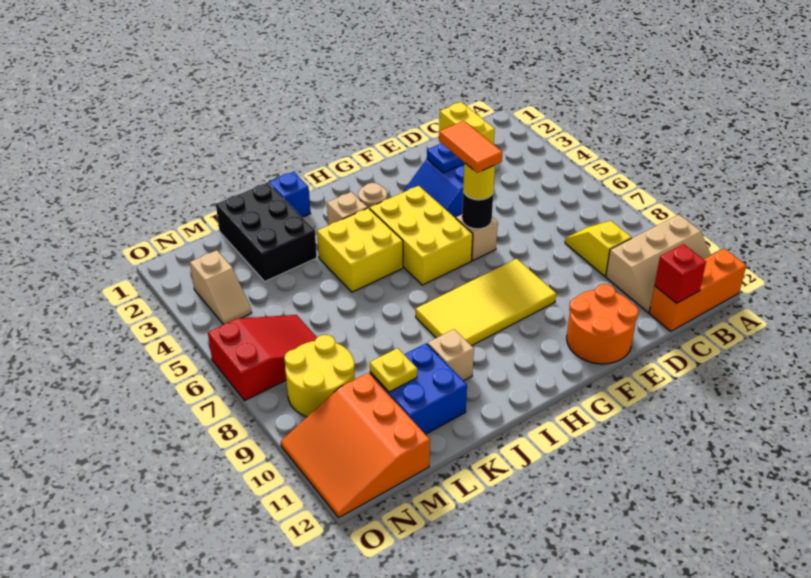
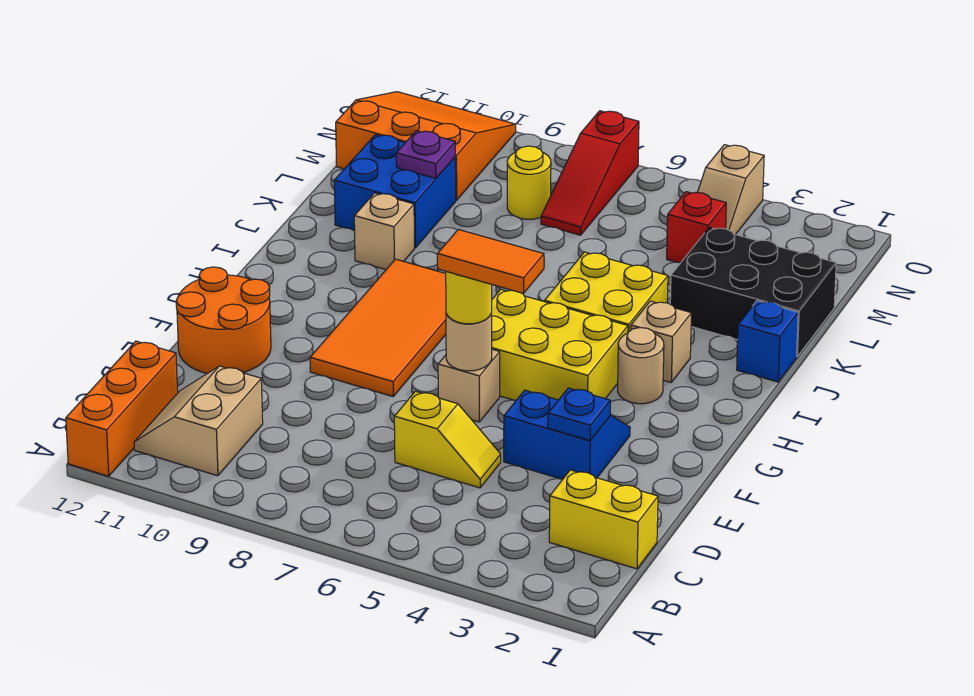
tan 2x3 slope [606,215,711,312] -> tan 2x2 slope [134,366,263,476]
yellow 1x2 slope [565,221,631,276] -> yellow 1x2 slope moved to [394,391,501,488]
red 1x1 brick [655,244,706,303] -> red 1x1 brick moved to [667,192,726,263]
black 1x1 round brick [462,191,494,229] -> tan 1x1 round brick [446,313,492,371]
yellow 2x4 tile [416,259,556,346] -> orange 2x4 tile [310,259,446,396]
yellow 1x1 plate [370,348,417,392] -> purple 1x1 plate [396,131,455,179]
red 2x3 slope [208,315,317,400] -> red 1x3 slope [541,111,639,235]
yellow 2x2 round brick [284,335,355,417] -> yellow 1x1 round brick [507,146,551,219]
tan 1x2 slope [190,250,251,324] -> tan 1x2 slope turned to [697,145,764,235]

